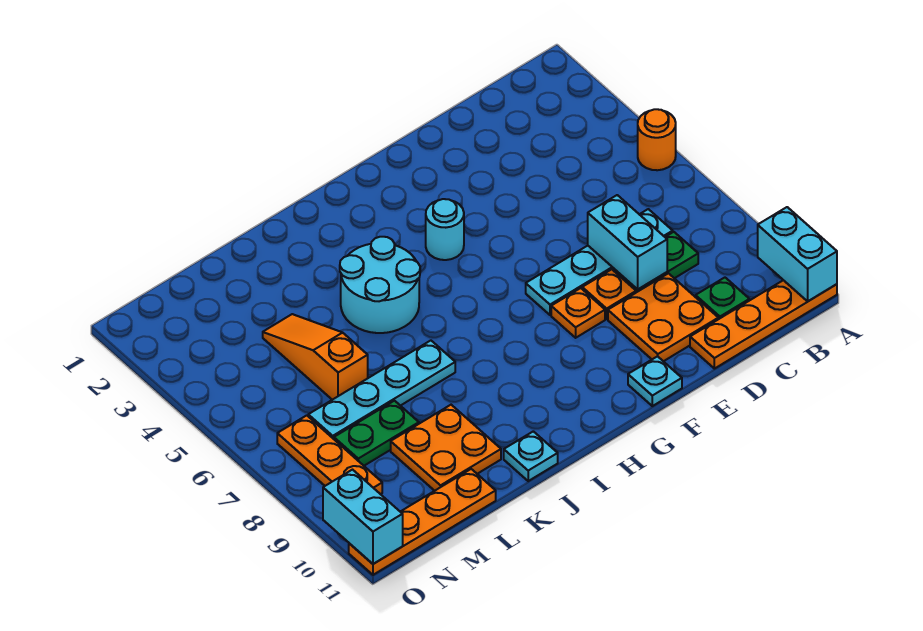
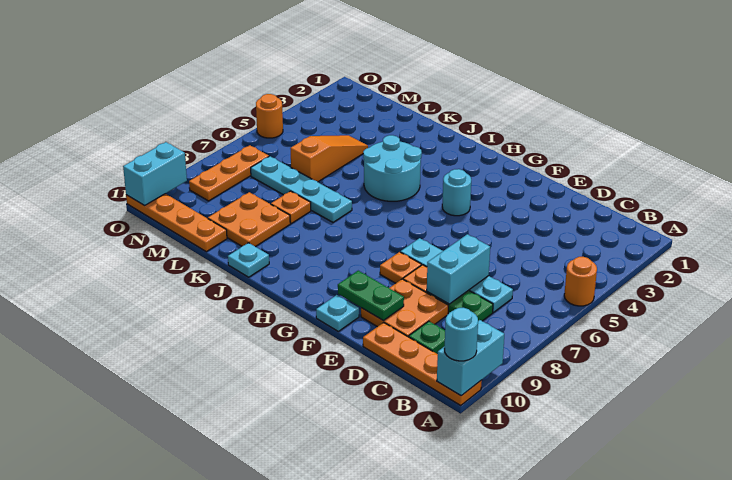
none -> cyan 1x1 round brick [444,308,478,361]
none -> orange 1x1 plate [271,191,311,223]
green 1x2 plate [334,401,419,466] -> green 1x2 plate moved to [338,271,404,320]
none -> orange 1x1 round brick [256,94,283,138]

